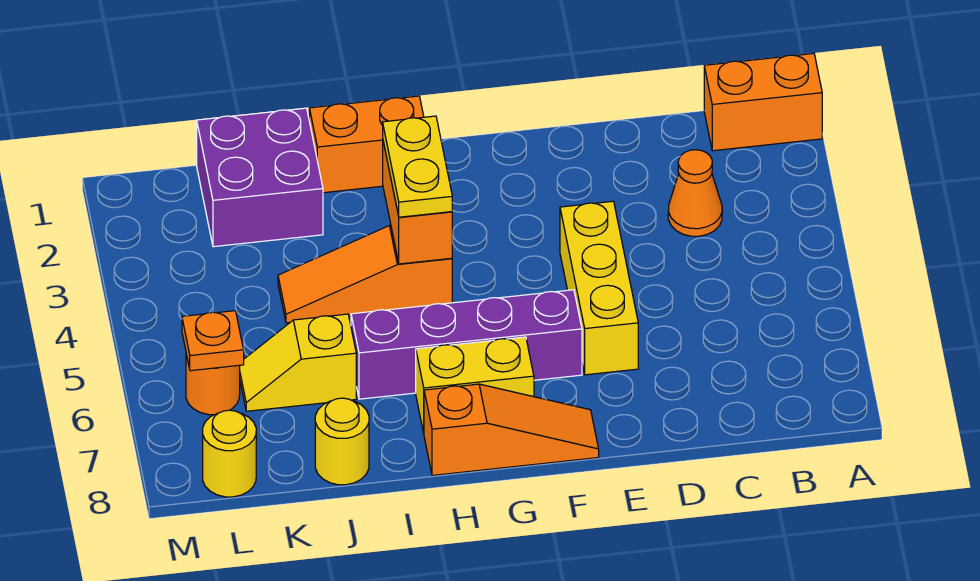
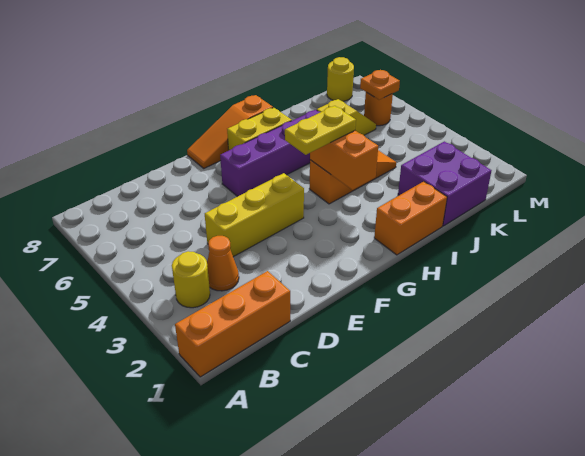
orange 1x2 brick [704,54,822,151] -> orange 1x3 brick [175,271,290,377]
yellow 1x3 brick [560,201,638,375] -> yellow 1x3 brick turned to [205,173,304,257]
yellow 1x2 plate [383,116,452,217] -> yellow 1x2 plate turned to [285,106,356,155]
yellow 1x1 round brick [315,398,369,485] -> yellow 1x1 round brick moved to [172,251,210,308]

